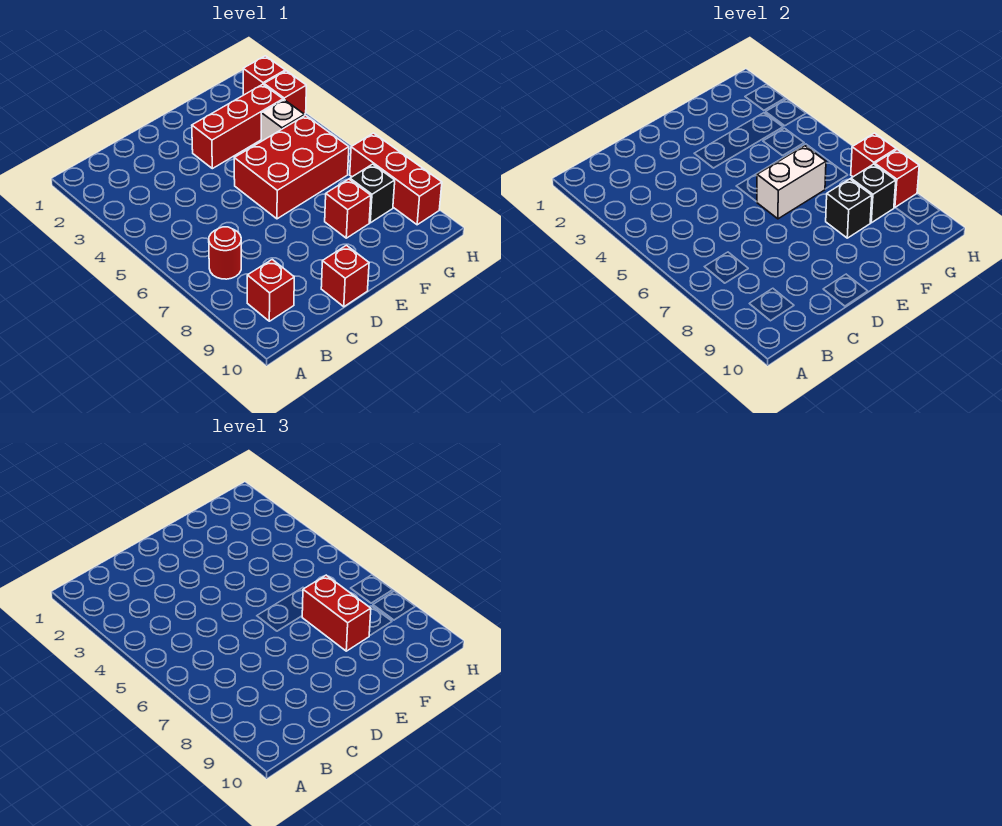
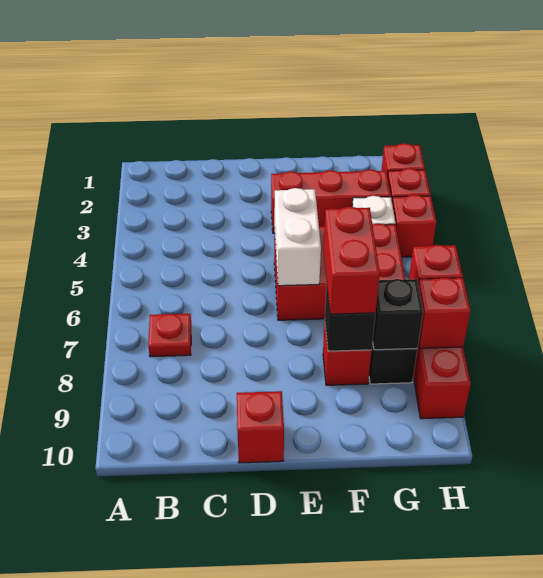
red 1x1 round brick [209,227,241,279] -> red 1x1 plate [148,314,191,357]
red 1x1 brick [247,260,294,321] -> red 1x1 brick moved to [392,195,436,257]
white 1x2 brick [757,146,826,219] -> white 1x2 brick turned to [274,188,321,286]

